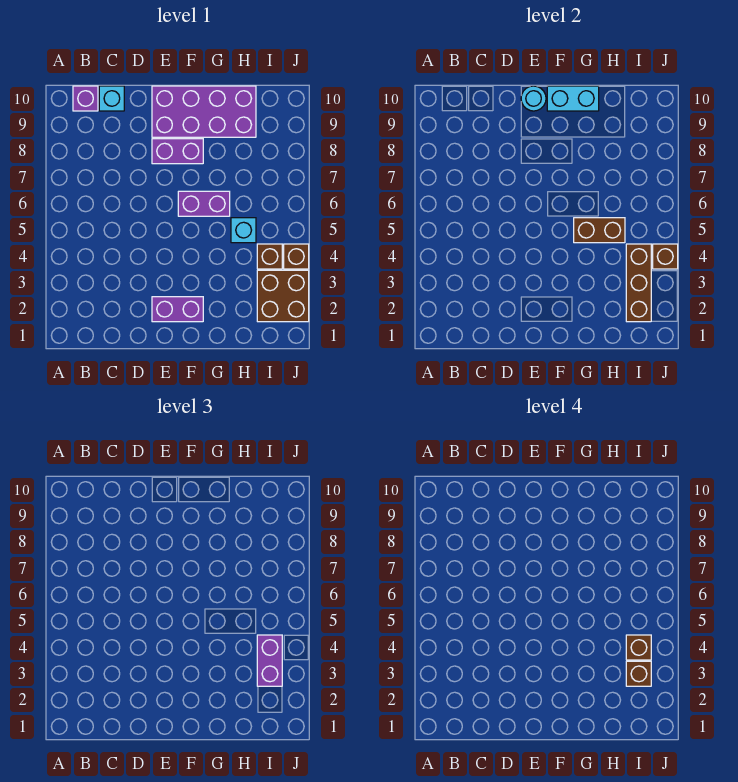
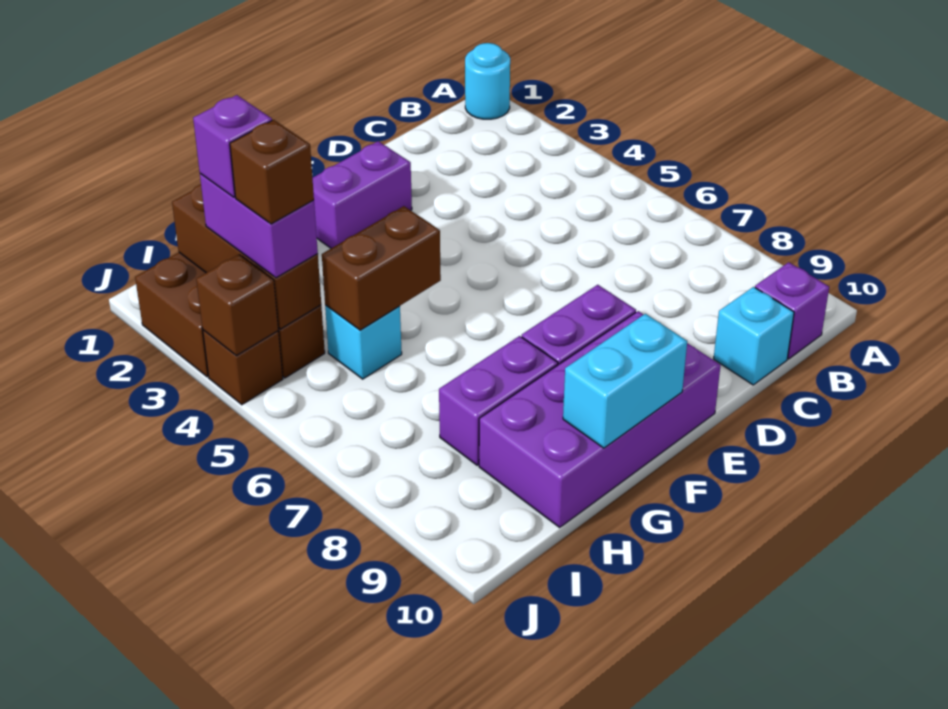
cyan 1x1 round brick [521,86,546,111] -> cyan 1x1 round brick moved to [465,43,510,119]
purple 1x2 brick [178,191,230,216] -> purple 1x2 brick moved to [439,336,558,465]
brown 1x1 brick [626,661,651,686] -> purple 1x1 brick [193,95,272,197]

